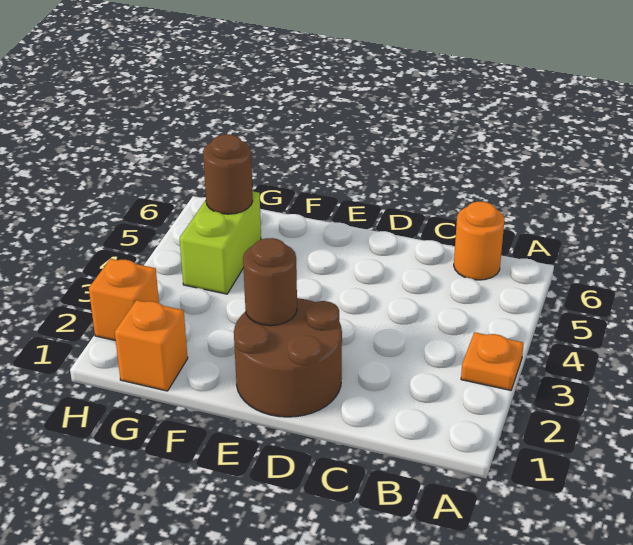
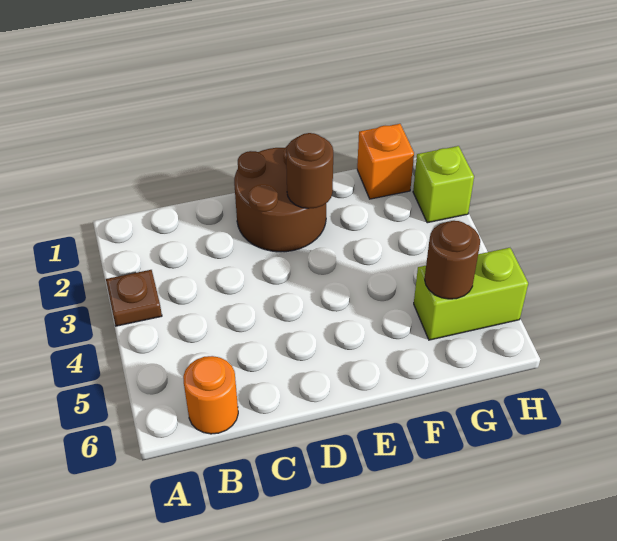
orange 1x1 plate [461,332,524,390] -> brown 1x1 plate [106,270,162,326]
lime 1x2 brick [180,191,261,294] -> lime 1x2 brick turned to [414,248,528,340]
orange 1x1 brick [89,259,159,341] -> lime 1x1 brick [413,146,474,223]

